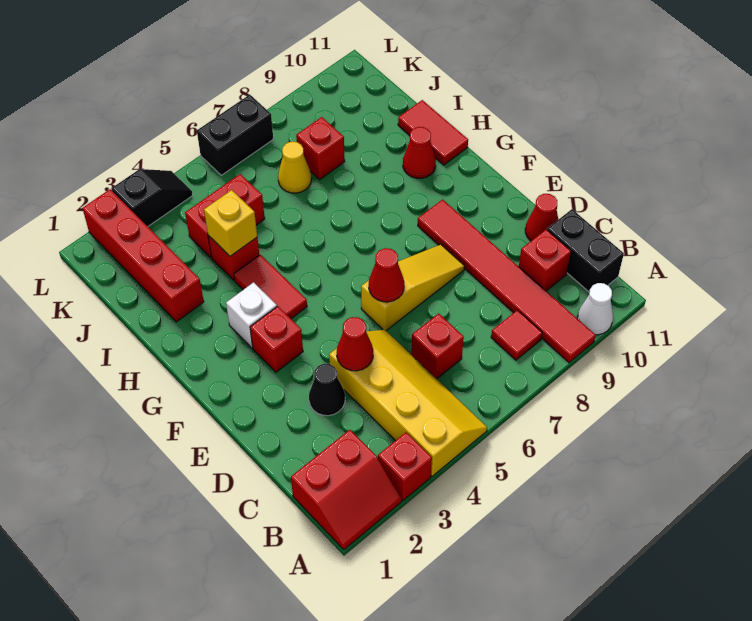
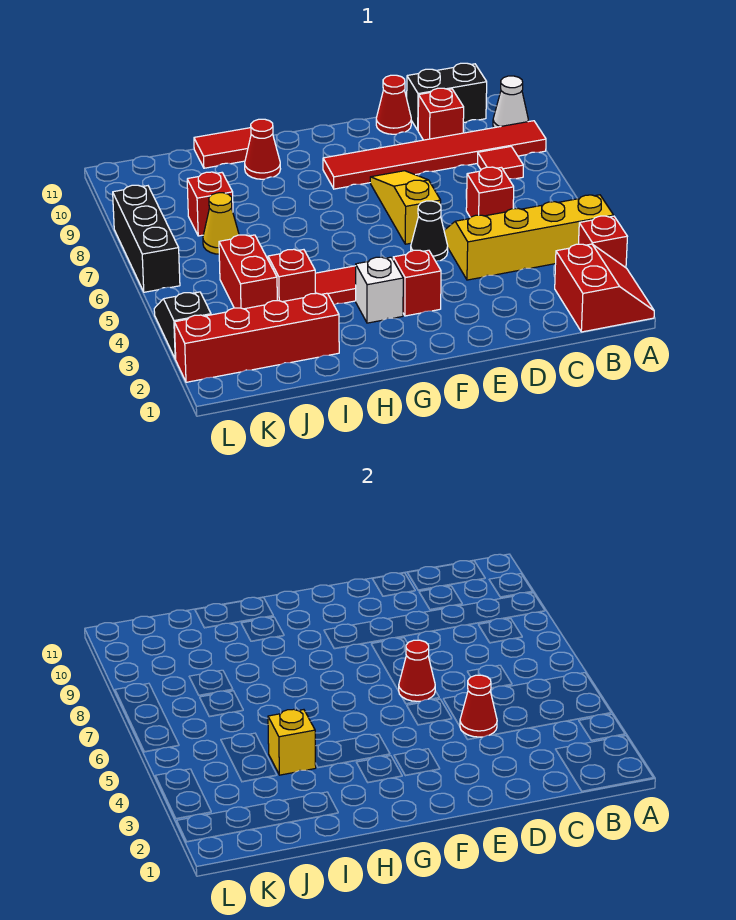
black 1x1 cone [309,364,345,416] -> black 1x1 cone moved to [411,201,448,261]
black 1x2 brick [197,95,273,175] -> black 1x3 brick [113,185,180,292]

